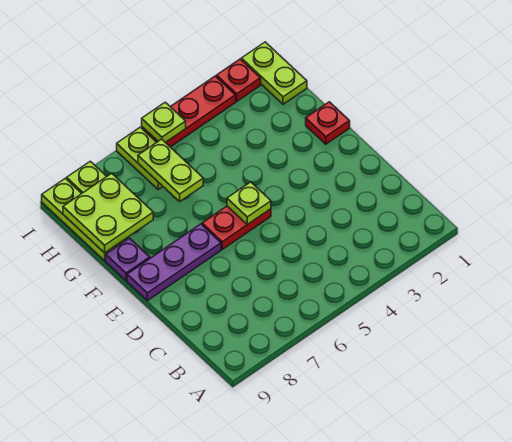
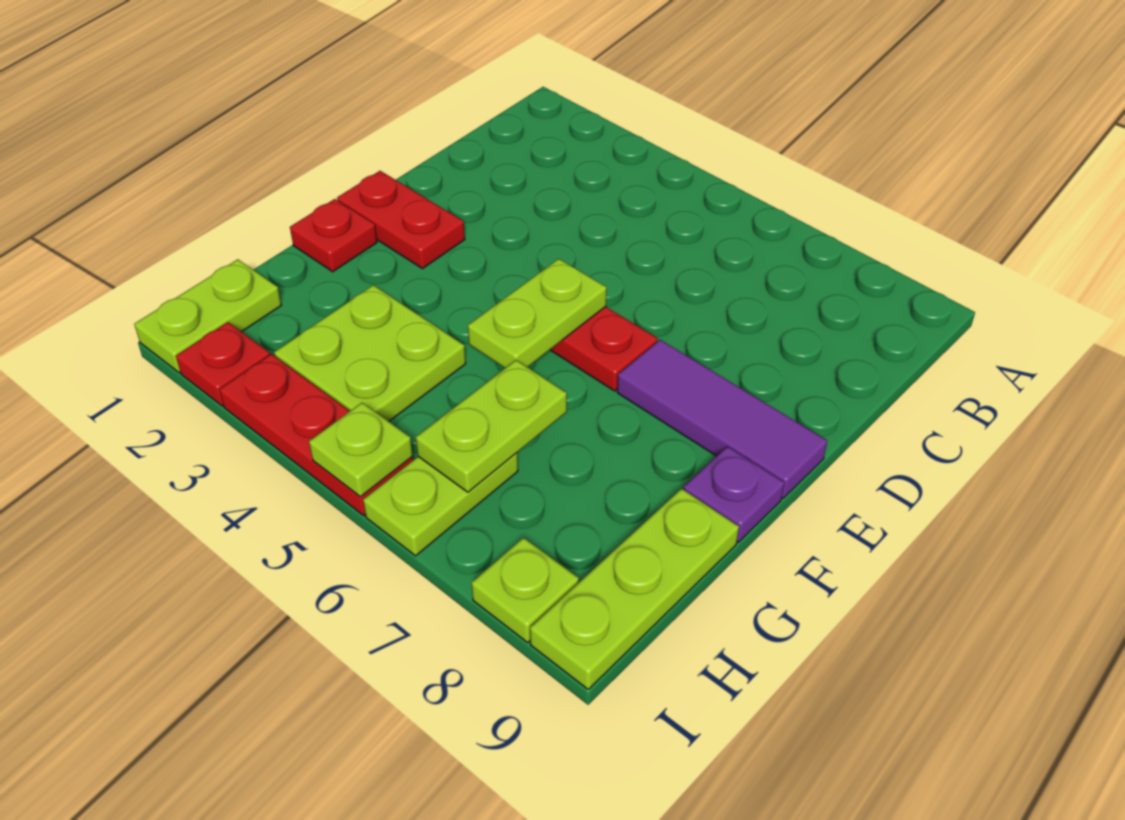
none -> red 1x2 plate [337,171,465,269]
lime 1x1 plate [227,182,271,225] -> lime 1x2 plate [468,259,607,368]
purple 1x3 plate [127,224,221,301] -> purple 1x3 tile [617,340,827,498]
lime 2x2 plate [63,173,153,253] -> lime 2x2 plate moved to [274,285,466,421]

